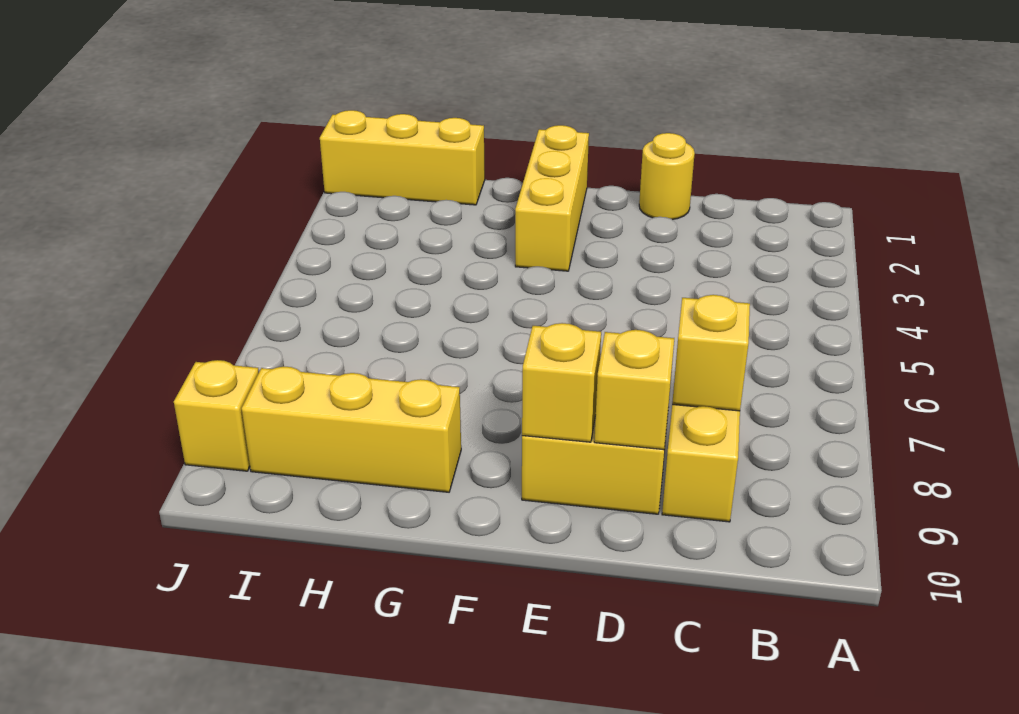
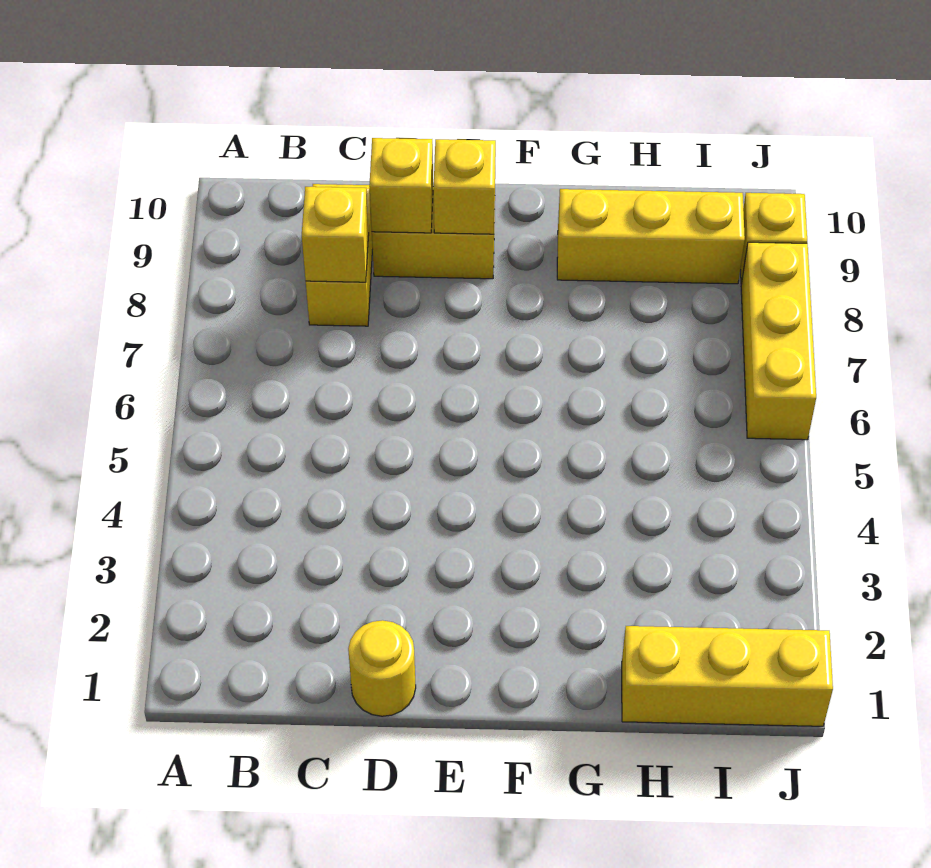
yellow 1x3 brick [515,125,589,271] -> yellow 1x3 brick moved to [741,242,816,440]

